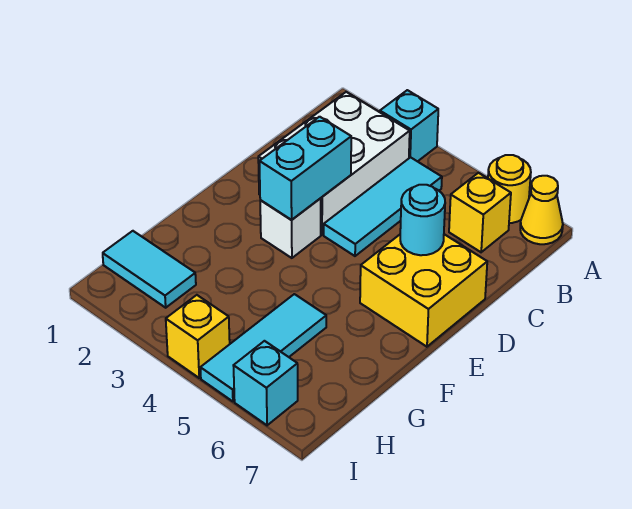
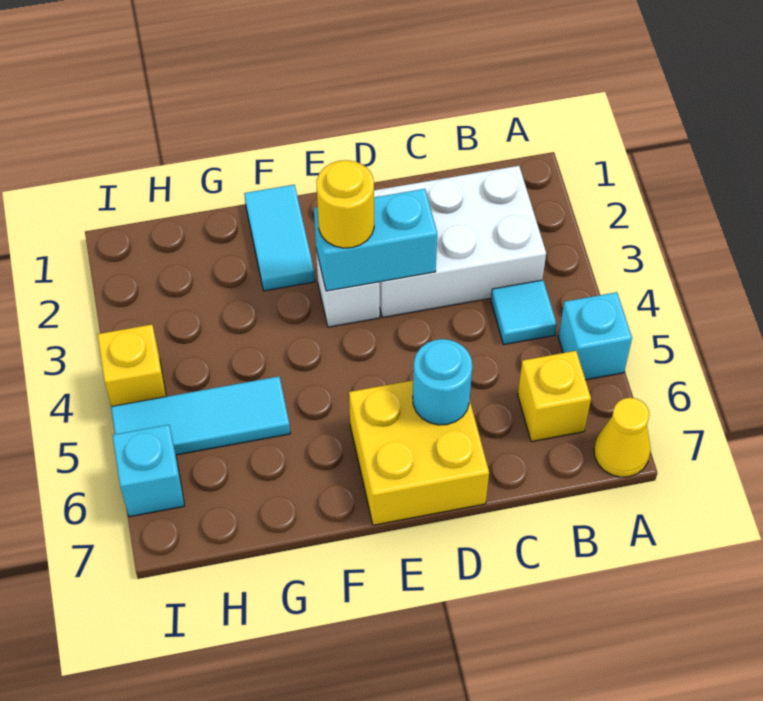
cyan 1x1 brick [380,90,438,162] -> cyan 1x1 brick moved to [558,292,632,380]
yellow 1x1 round brick [488,155,531,223] -> yellow 1x1 round brick moved to [316,160,374,248]
cyan 1x3 tile [324,157,442,256] -> cyan 1x1 tile [491,280,557,345]
cyan 1x2 tile [103,231,196,308] -> cyan 1x2 tile moved to [244,185,315,291]

